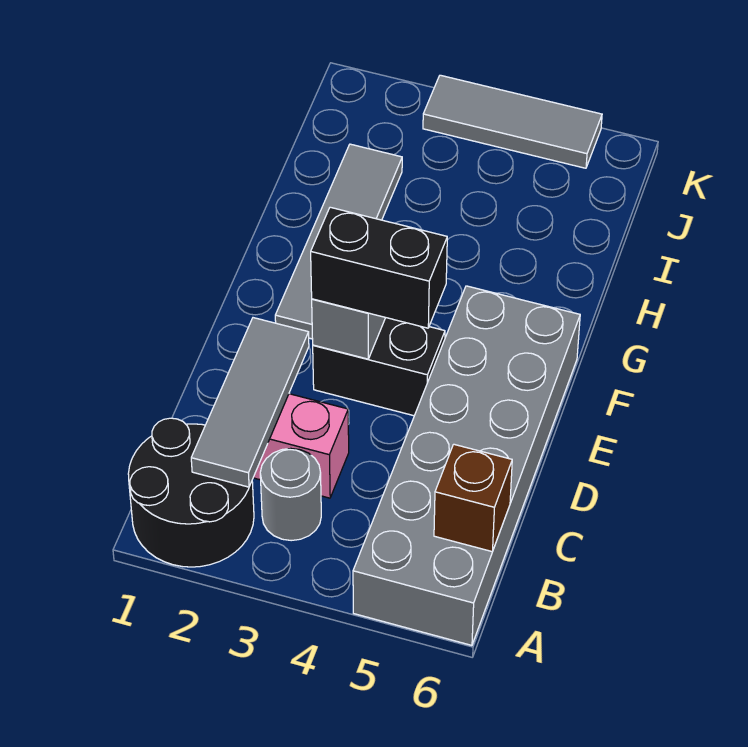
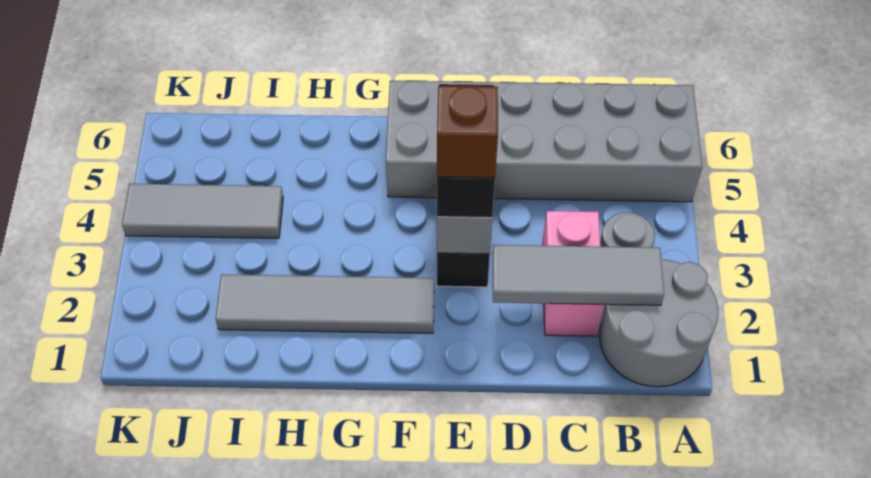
black 2x2 round brick [128,418,254,567] -> grey 2x2 round brick [599,260,718,387]
brown 1x1 brick [434,444,512,552] -> brown 1x1 brick moved to [437,86,498,178]
grey 1x3 tile [423,75,602,168] -> grey 1x3 tile turned to [122,184,283,238]

